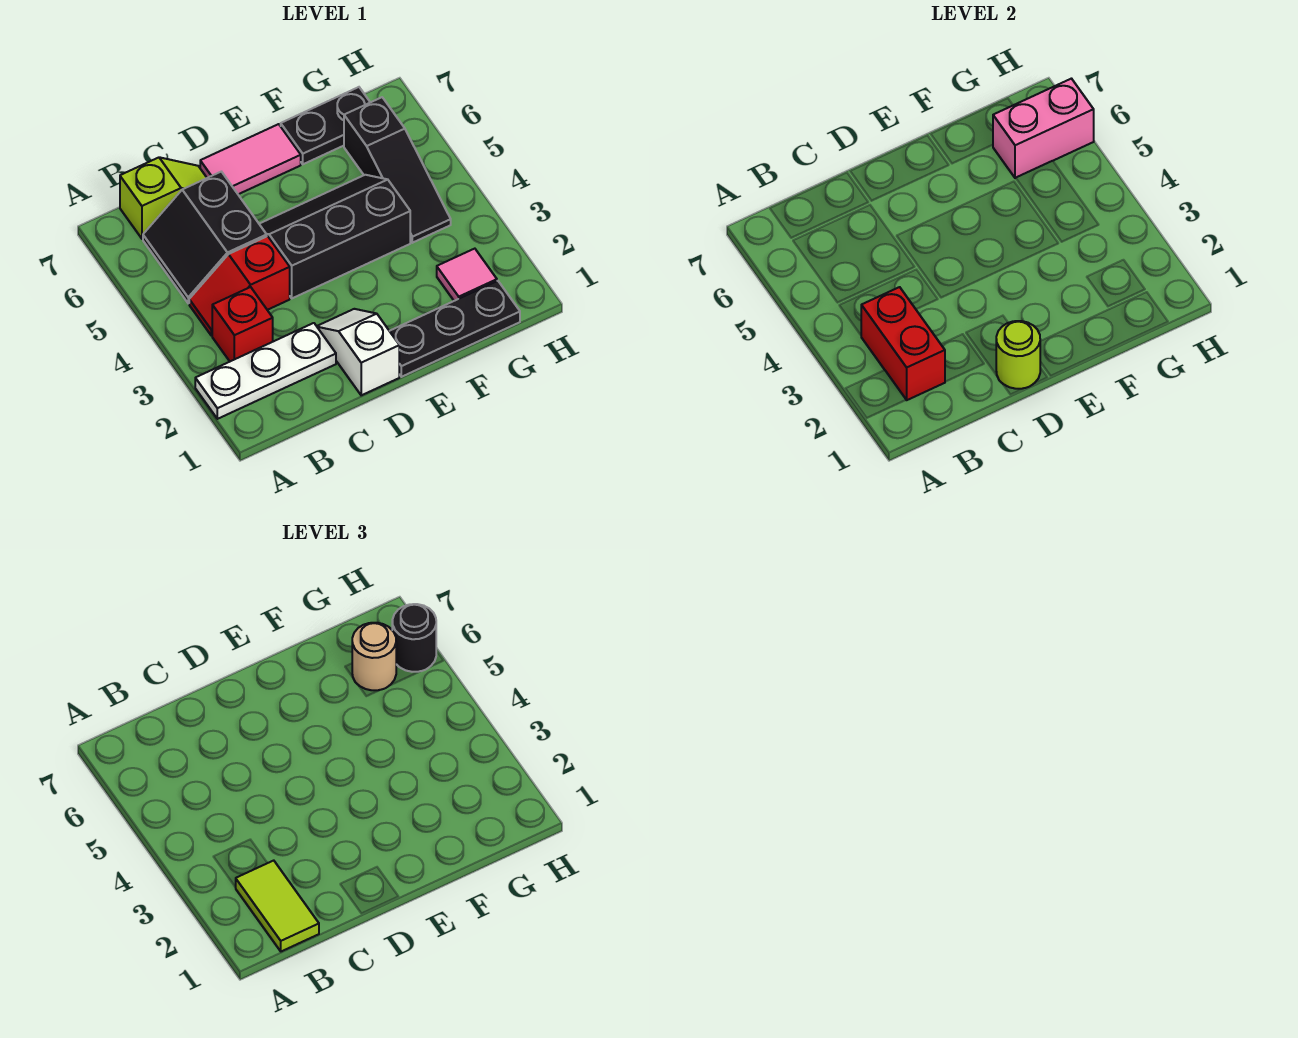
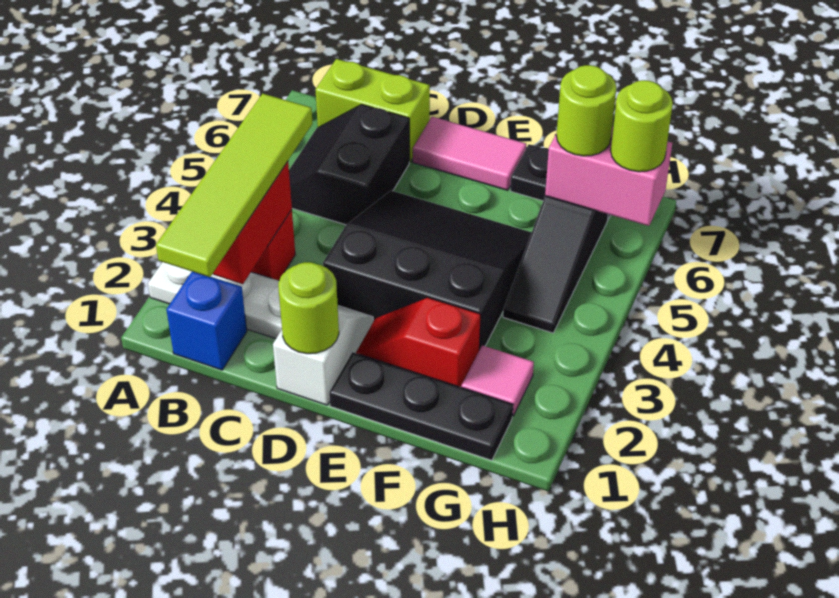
none -> blue 1x1 brick [166,272,247,370]
lime 1x2 tile [236,861,319,951] -> lime 1x4 tile [156,94,313,277]
red 1x2 slope [189,236,290,336] -> red 1x2 slope moved to [356,297,481,387]
lime 1x2 slope [120,157,207,239] -> lime 1x2 brick [316,59,430,162]
black 2x3 slope [260,175,410,298] -> black 3x3 slope [323,190,532,350]
tan 1x1 round brick [352,623,396,690] -> lime 1x1 round brick [556,65,616,156]
black 1x1 round brick [392,604,436,672] -> lime 1x1 round brick [611,80,673,172]

